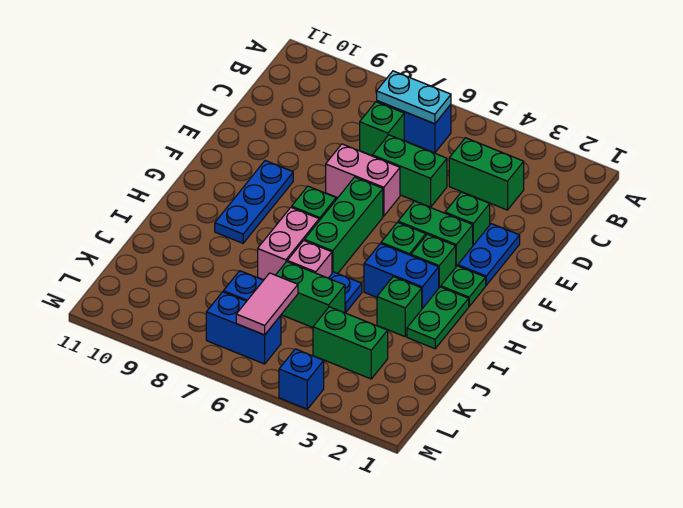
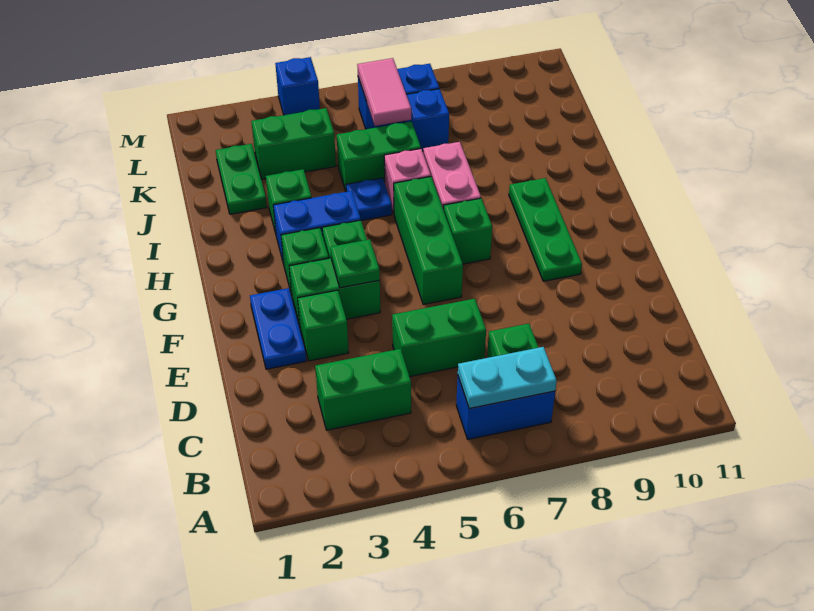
pink 1x2 brick [326,144,400,216] -> none
blue 1x3 plate [215,161,293,243] -> green 1x3 plate [509,178,582,281]
green 1x1 plate [441,266,486,306] -> green 1x1 plate moved to [330,239,380,288]
green 1x2 plate [407,287,469,349] -> green 1x2 plate moved to [216,144,267,214]

